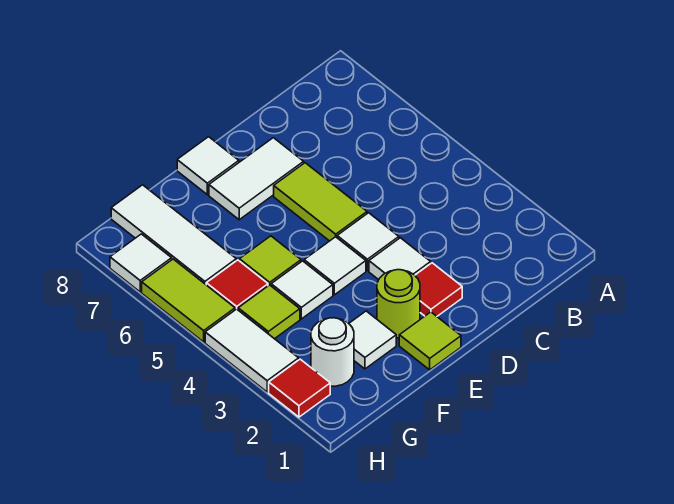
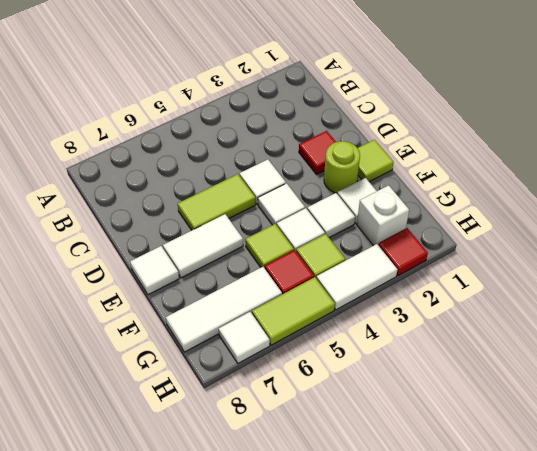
white 1x1 tile [369,238,431,280] -> white 1x1 tile moved to [307,193,355,238]
white 1x2 tile [209,138,304,220] -> white 1x2 tile turned to [163,214,243,278]
white 1x1 round brick [311,318,354,386] -> white 1x1 brick [357,185,409,246]

